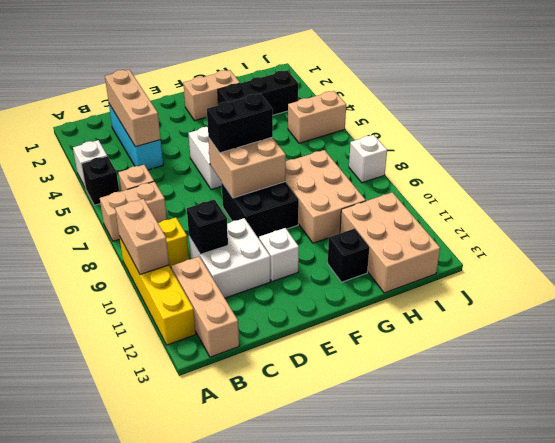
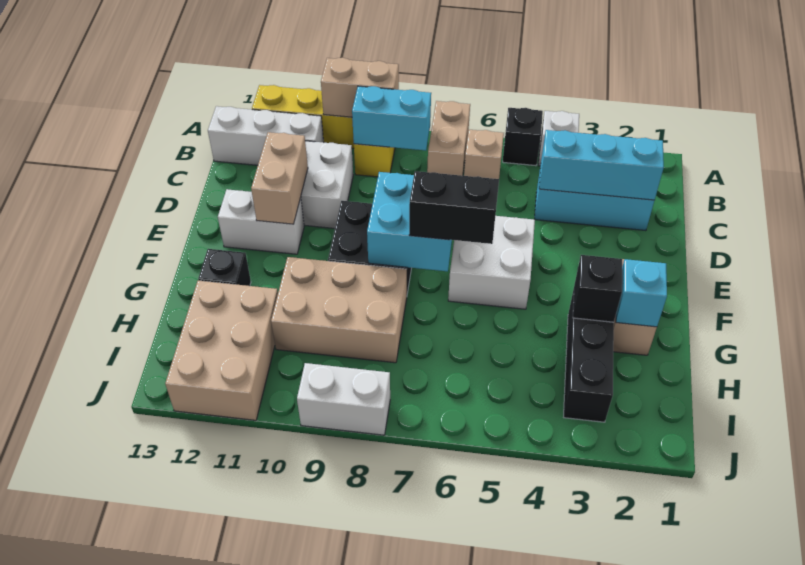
none -> cyan 1x2 brick [352,86,431,150]
tan 1x3 brick [171,256,239,357] -> white 1x3 brick [208,106,323,165]
tan 1x3 brick [105,70,161,147] -> cyan 1x3 brick [539,130,664,200]
black 1x1 brick [187,200,228,254] -> black 1x1 brick moved to [573,255,622,322]
tan 2x2 brick [209,137,286,198] -> cyan 2x2 brick [367,172,452,271]
black 1x2 brick [207,94,273,153] -> black 1x2 brick turned to [409,171,499,244]
white 1x1 brick [259,228,299,282] -> white 1x2 brick [218,189,304,254]
none -> cyan 1x1 brick [616,259,667,327]
tan 2x3 brick [340,192,440,293] -> tan 2x3 brick turned to [165,281,278,420]
tan 1x2 brick [288,91,346,143] -> tan 1x2 brick moved to [251,132,308,224]
white 1x1 brick [349,135,387,183] -> white 1x2 brick [297,363,390,435]

